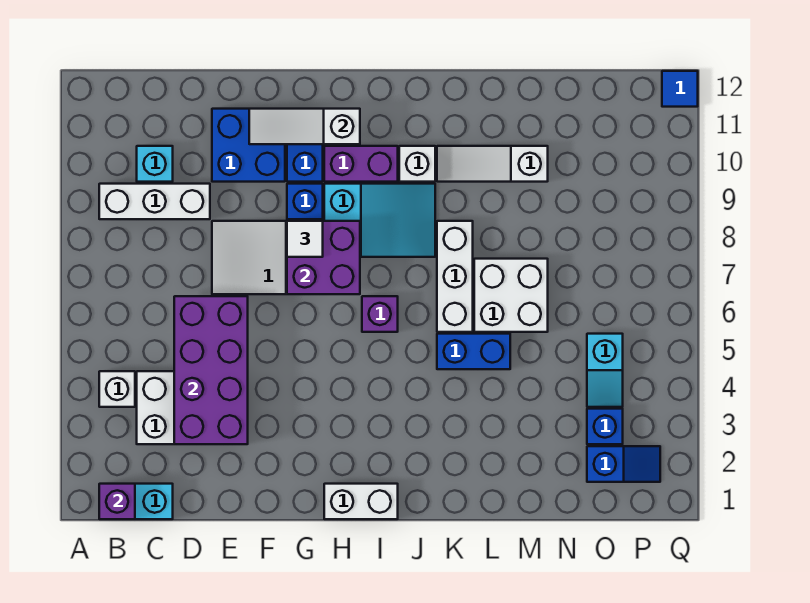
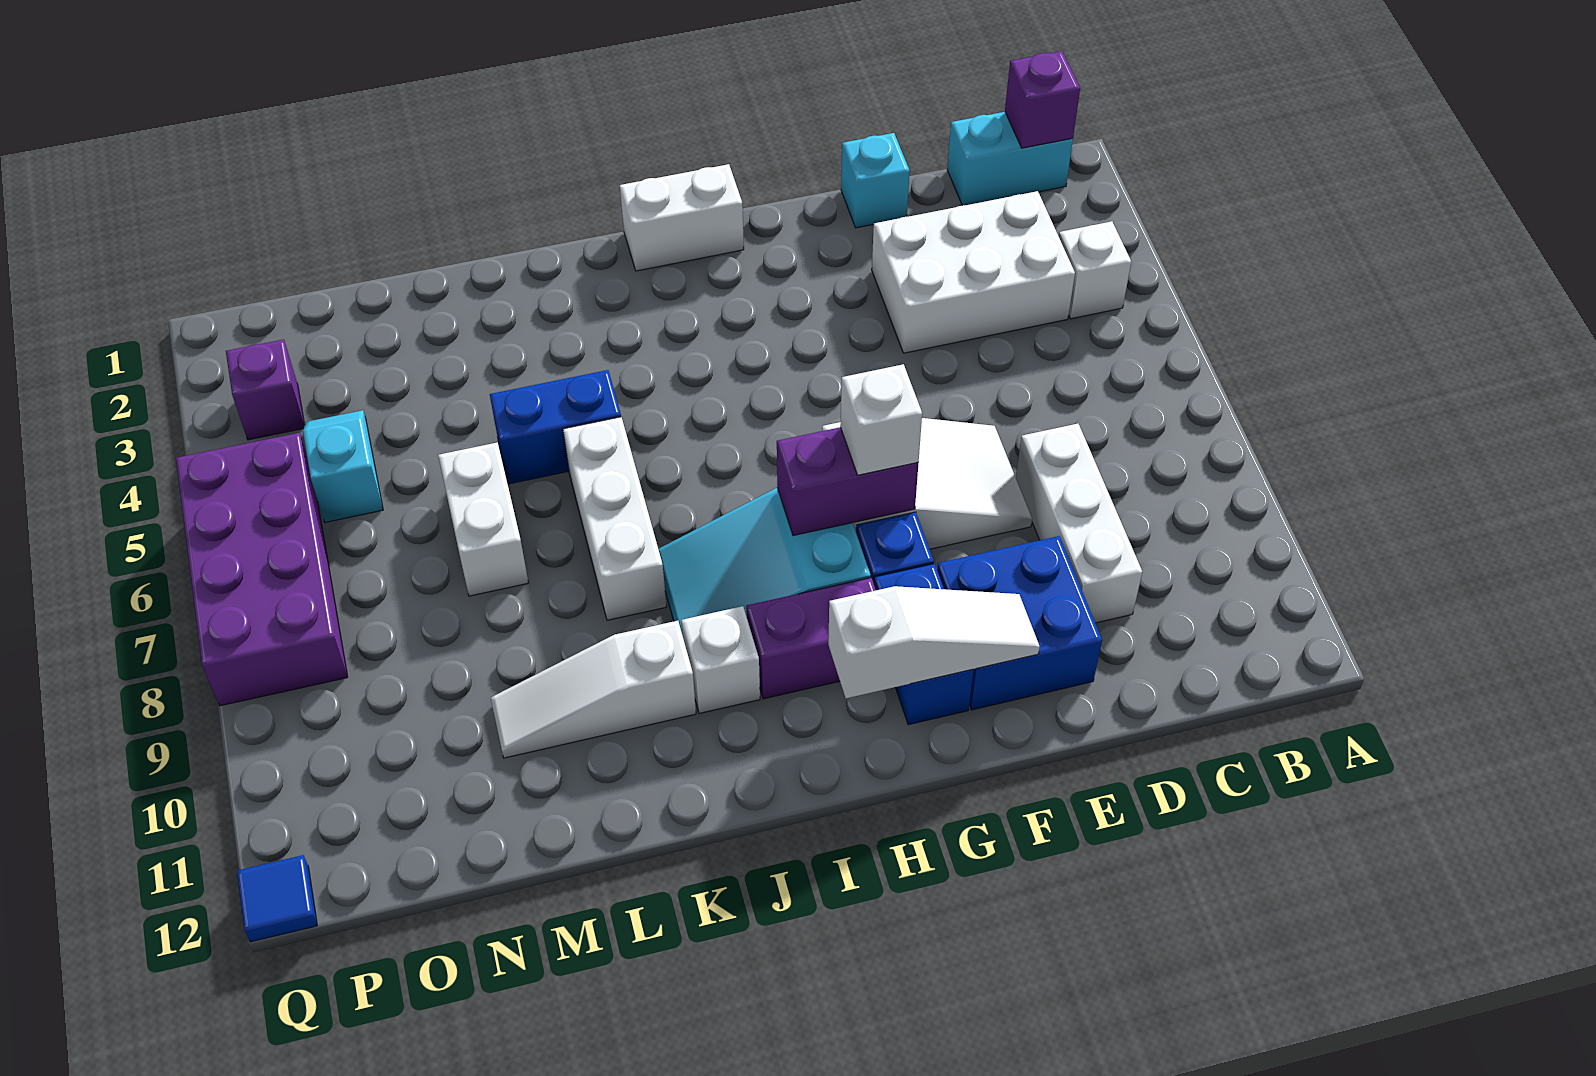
white 1x3 brick [99,184,210,219] -> white 1x3 brick turned to [1016,424,1142,623]
cyan 1x1 brick [137,146,173,182] -> cyan 1x1 brick moved to [841,133,910,228]
purple 2x4 brick [174,296,248,444] -> purple 2x4 brick moved to [176,433,348,706]
purple 2x2 brick [287,221,360,294] -> purple 1x2 brick [777,427,918,536]
white 1x1 tile [287,221,323,257] -> white 1x1 brick [840,364,922,475]
purple 1x1 brick [362,296,398,332] -> purple 1x1 brick moved to [226,339,305,440]
white 1x3 slope [437,146,548,182] -> white 1x3 slope turned to [491,621,696,758]
white 2x2 brick [474,259,548,332] -> white 1x2 brick [438,442,528,596]
blue 1x2 slope [587,446,660,482] -> none
blue 1x1 brick [587,409,623,444] -> none

